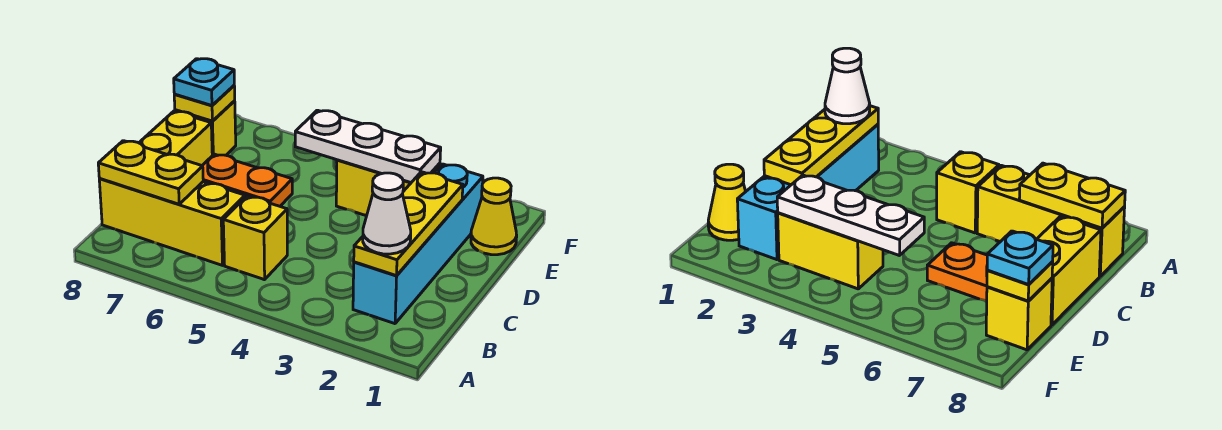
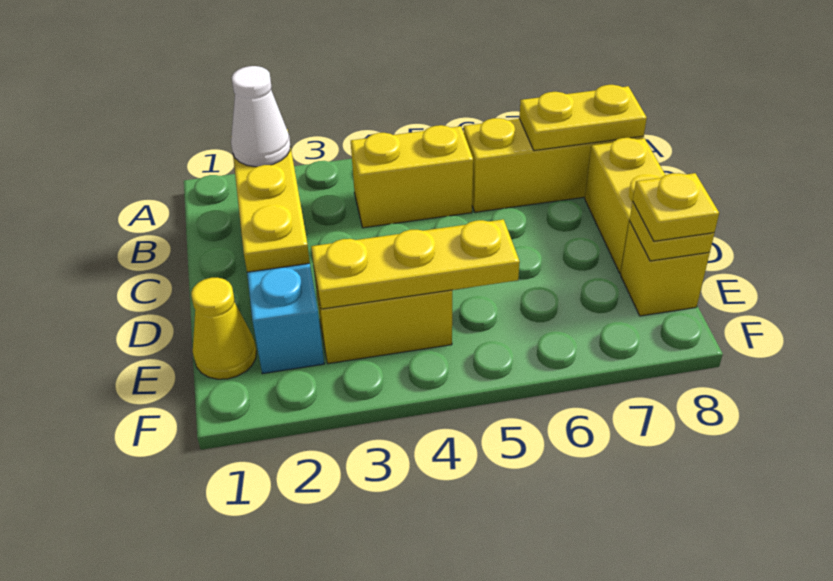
yellow 1x1 brick [223,196,287,280] -> yellow 1x2 brick [351,125,473,228]
orange 1x2 plate [202,154,292,206] -> none
white 1x3 plate [295,110,441,183] -> yellow 1x3 plate [311,219,520,309]
cyan 1x1 plate [174,59,234,105] -> yellow 1x1 plate [633,173,719,241]

